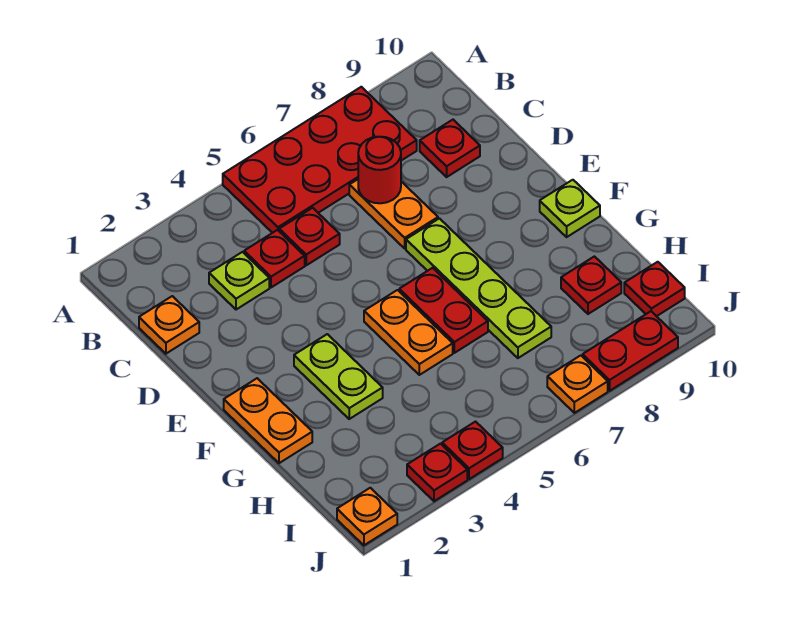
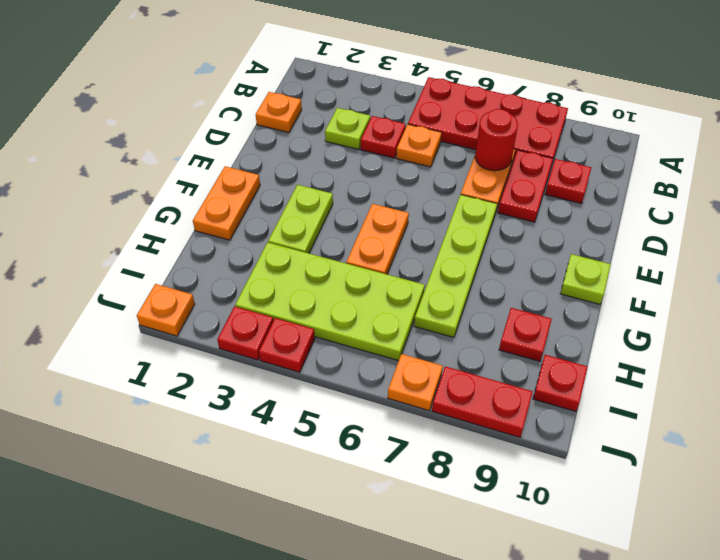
red 1x1 plate [279,208,340,265] -> orange 1x1 plate [396,124,442,167]
red 1x2 plate [399,268,488,353] -> red 1x2 plate moved to [498,150,553,222]
none -> lime 2x4 plate [235,242,425,361]

